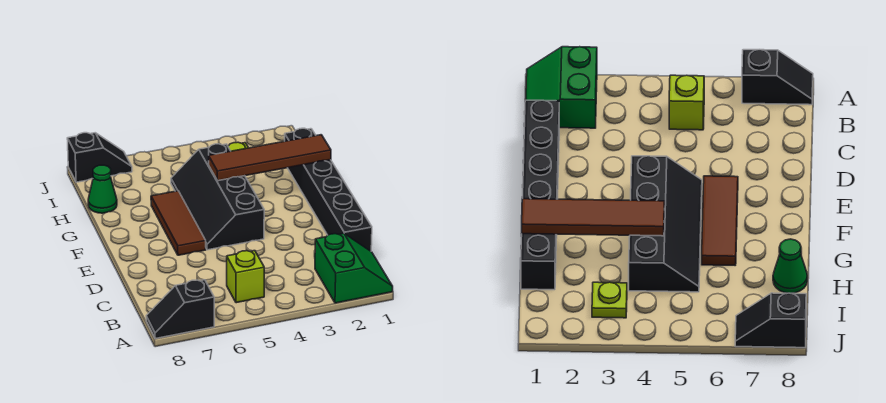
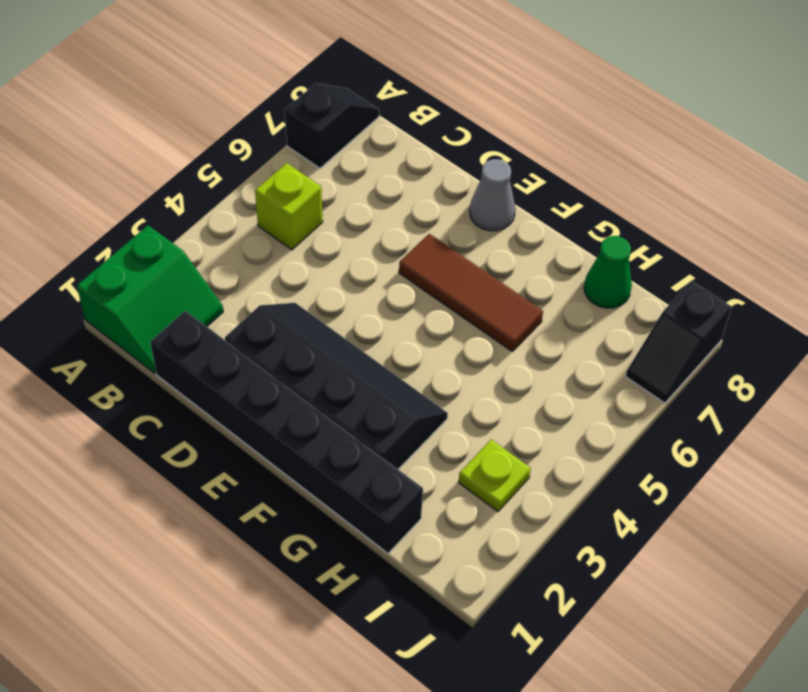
green 2x2 slope [315,233,393,303] -> green 2x2 slope turned to [77,226,223,373]
black 2x4 slope [171,144,264,250] -> black 2x4 slope moved to [225,303,448,469]
none -> grey 1x1 cone [470,159,515,231]
brown 1x4 tile [209,135,331,181] -> none

